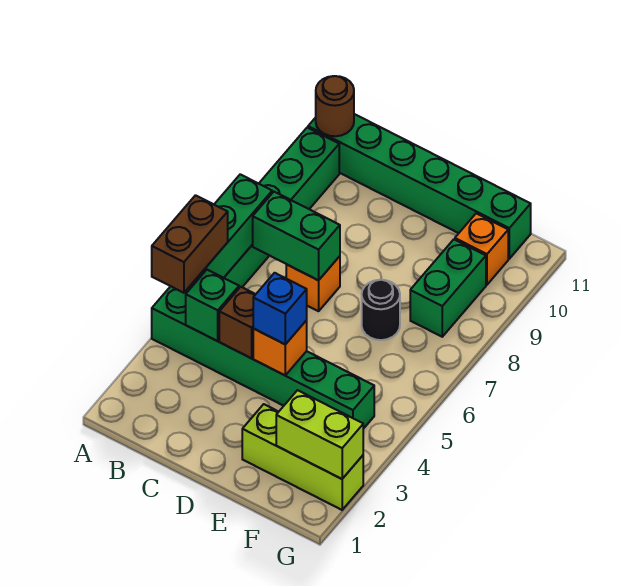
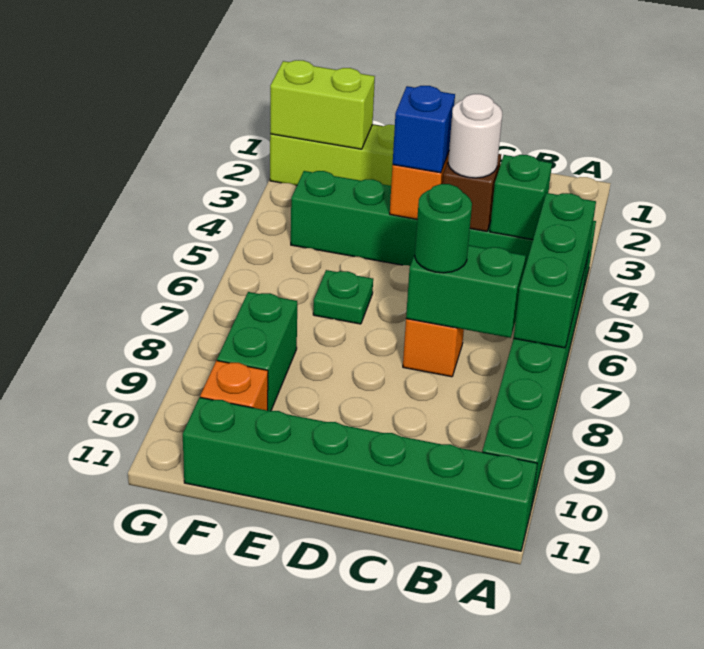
brown 1x2 brick [152,195,228,293] -> none
brown 1x1 round brick [316,76,354,136] -> none
none -> white 1x1 round brick [448,94,502,178]
none -> green 1x1 round brick [415,184,472,273]
none -> green 1x1 plate [313,270,373,324]
black 1x1 round brick [362,280,400,340] -> none

